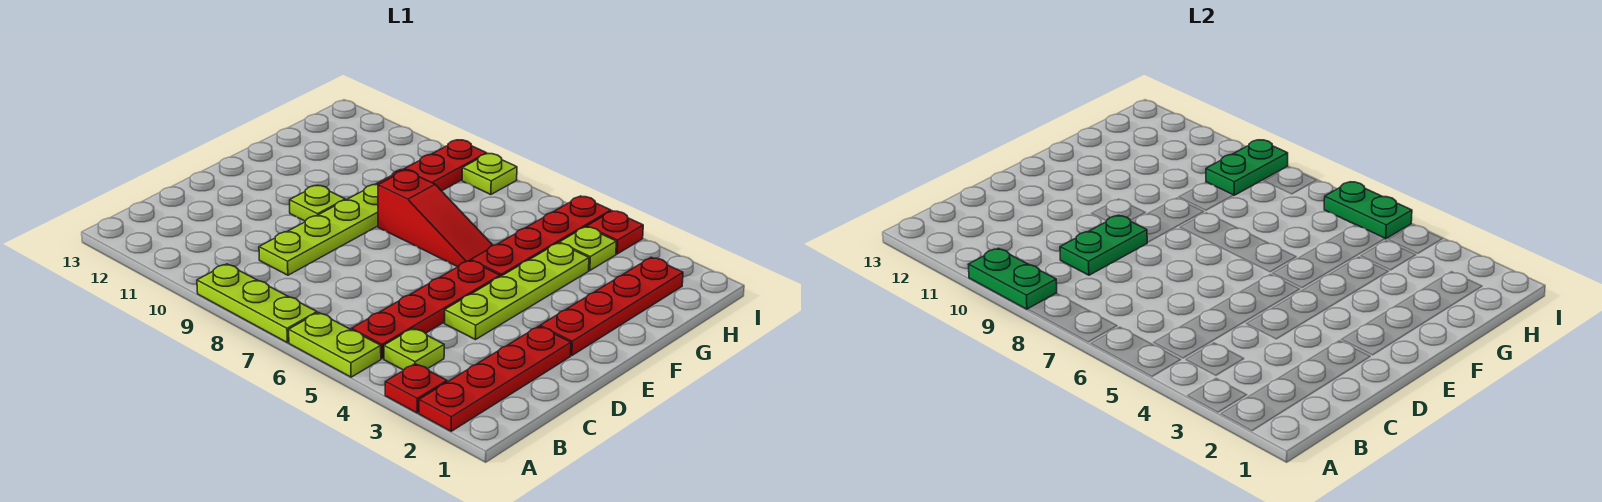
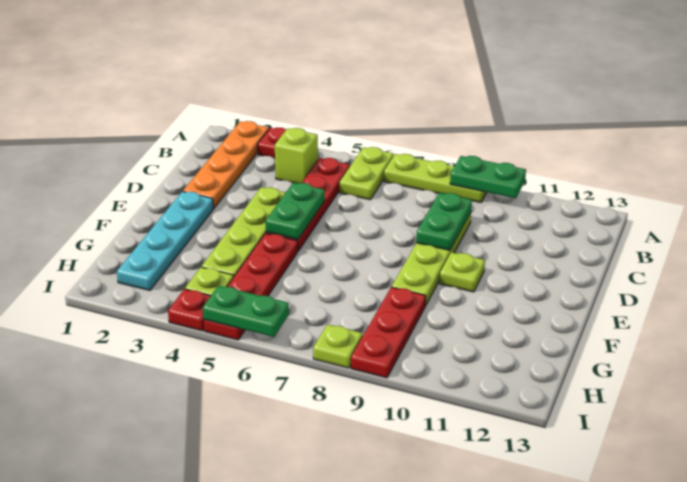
red 1x4 plate [419,326,571,431] -> orange 1x4 plate [183,121,269,209]
lime 1x2 plate [289,313,381,377] -> lime 1x2 plate turned to [340,147,394,200]
lime 1x1 plate [384,328,444,370] -> lime 1x1 brick [275,128,318,184]
red 1x4 plate [540,257,683,356] -> cyan 1x4 plate [117,192,213,290]
red 1x3 slope [378,170,493,267] -> none
green 1x2 plate [1206,140,1288,195] -> green 1x2 plate moved to [266,183,325,239]

